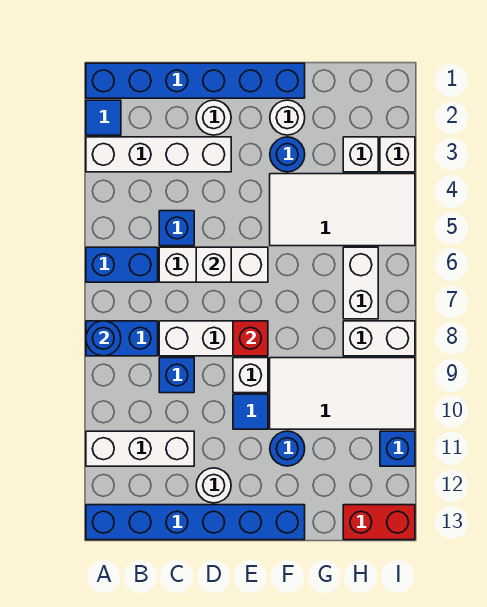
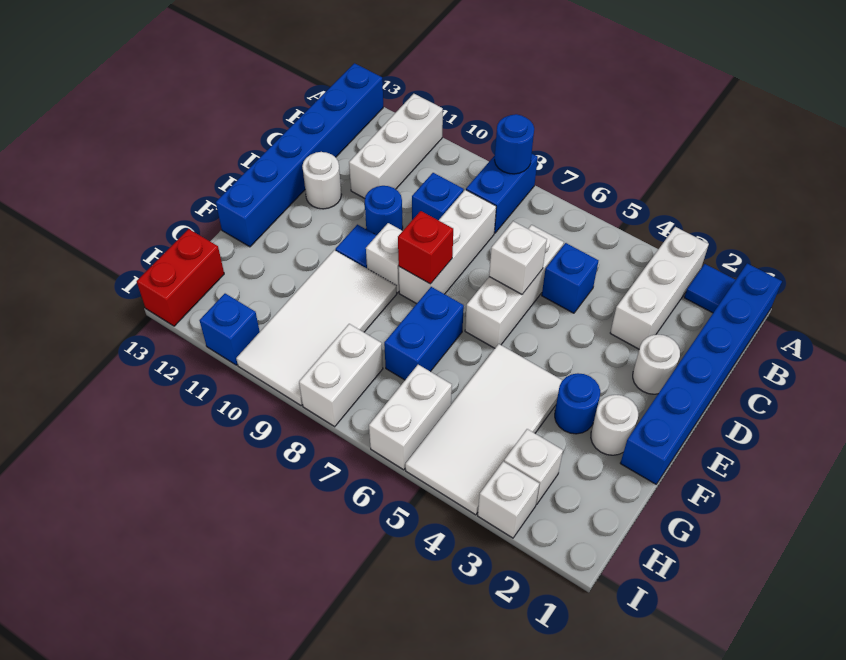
white 1x4 brick [86,137,231,172] -> white 1x3 brick [610,227,709,349]
blue 1x2 brick [86,247,158,282] -> blue 1x2 brick moved to [384,287,464,380]
blue 1x1 round brick [270,431,305,466] -> blue 1x1 round brick moved to [365,186,403,235]
white 1x2 brick [343,247,378,319] -> white 1x2 brick turned to [369,365,452,470]

